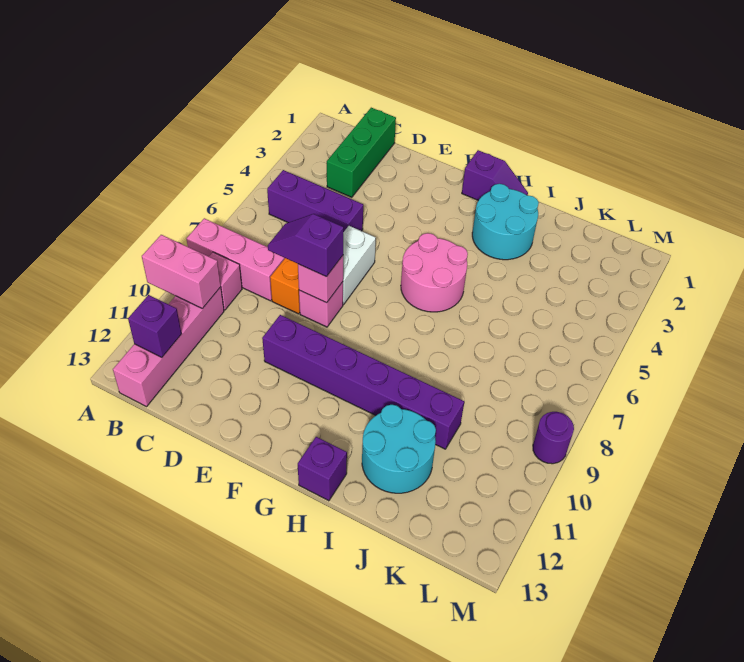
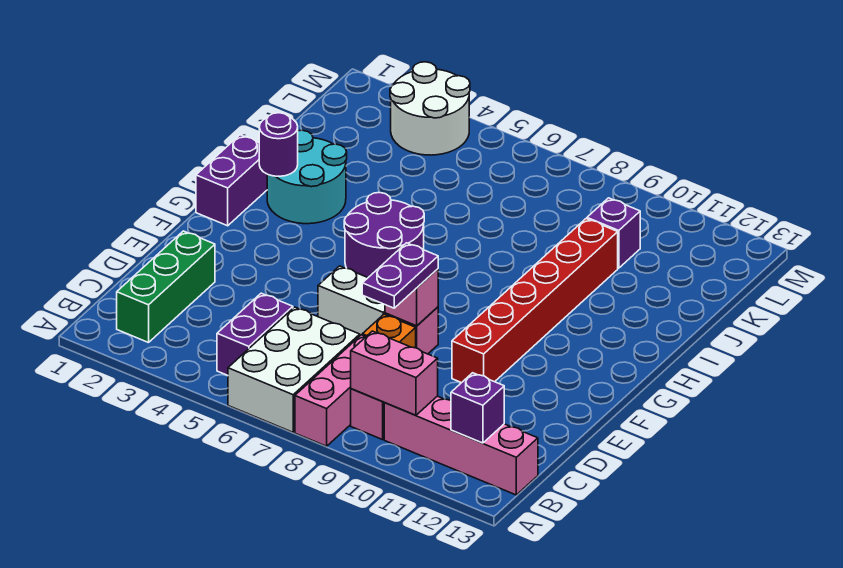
none -> white 2x3 brick [228,307,360,432]
pink 1x2 brick [142,235,221,309] -> pink 1x2 brick turned to [351,331,438,415]
purple 1x3 brick [267,170,363,232] -> purple 1x2 brick [217,293,293,375]
green 1x3 brick [327,108,396,197] -> green 1x3 brick turned to [117,231,215,343]
purple 1x2 slope [268,214,344,277] -> purple 1x2 plate [362,243,438,308]
purple 1x6 brick [262,315,464,449] -> red 1x6 brick [452,219,618,383]
purple 1x2 slope [462,150,528,200] -> purple 1x2 brick [196,135,267,226]
pink 2x2 round brick [401,233,468,312] -> purple 2x2 round brick [344,193,424,277]
purple 1x1 brick [298,437,347,501] -> purple 1x1 brick moved to [587,198,640,268]
cyan 2x2 round brick [362,405,436,493] -> none
none -> white 2x2 round brick [390,62,470,155]
purple 1x1 round brick [533,412,574,464] -> purple 1x1 round brick moved to [259,113,298,176]

